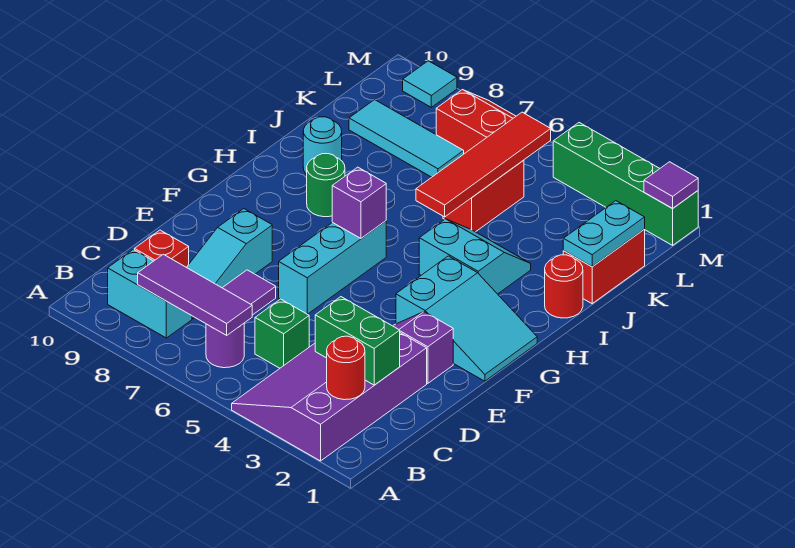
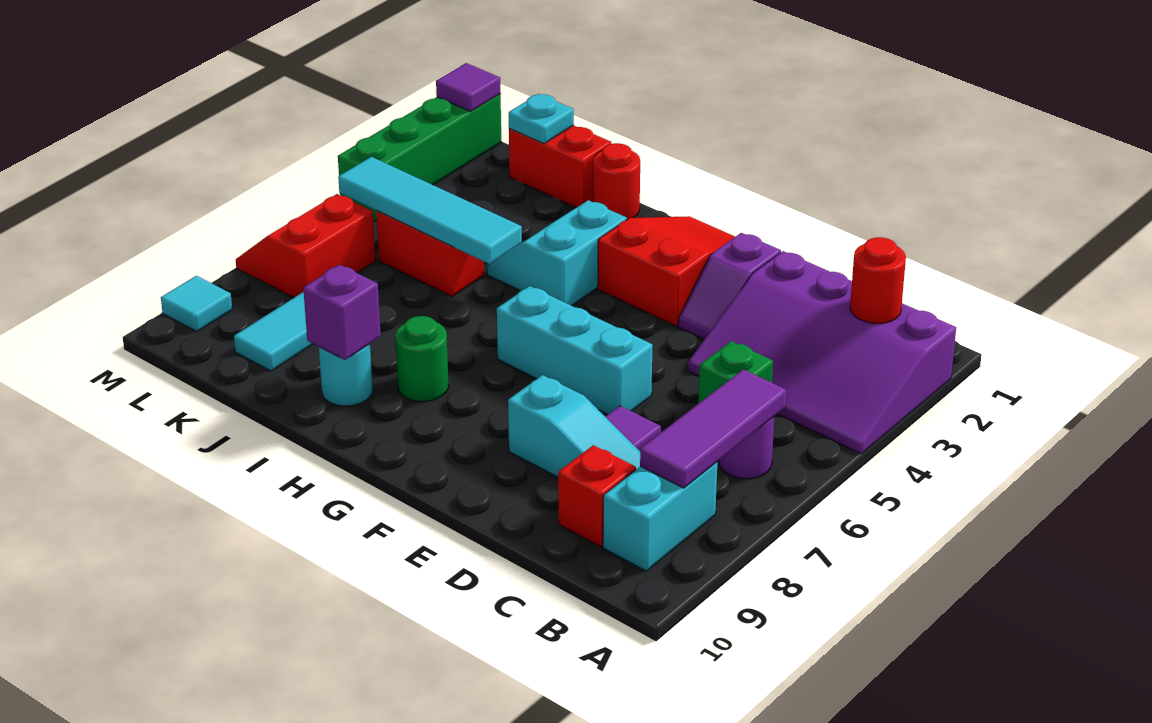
green 1x2 brick [315,297,400,385] -> none
cyan 2x3 slope [396,256,537,381] -> red 2x3 slope [598,216,735,326]
purple 1x1 brick [332,167,386,238] -> purple 1x1 brick moved to [303,265,381,360]
red 1x4 tile [416,112,551,217] -> cyan 1x4 tile [338,157,522,264]
cyan 1x2 plate [563,201,645,267] -> cyan 1x1 plate [509,94,574,144]

